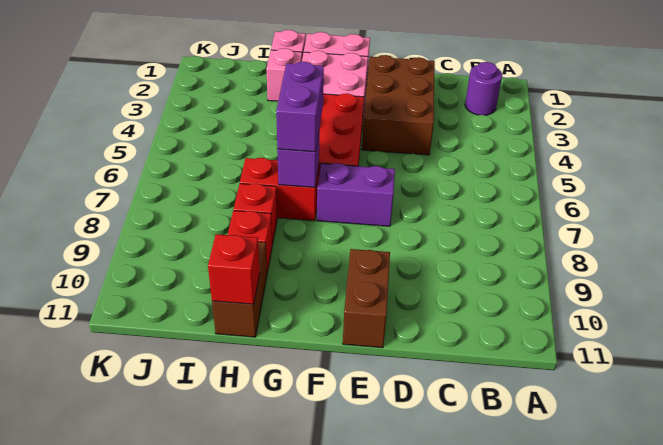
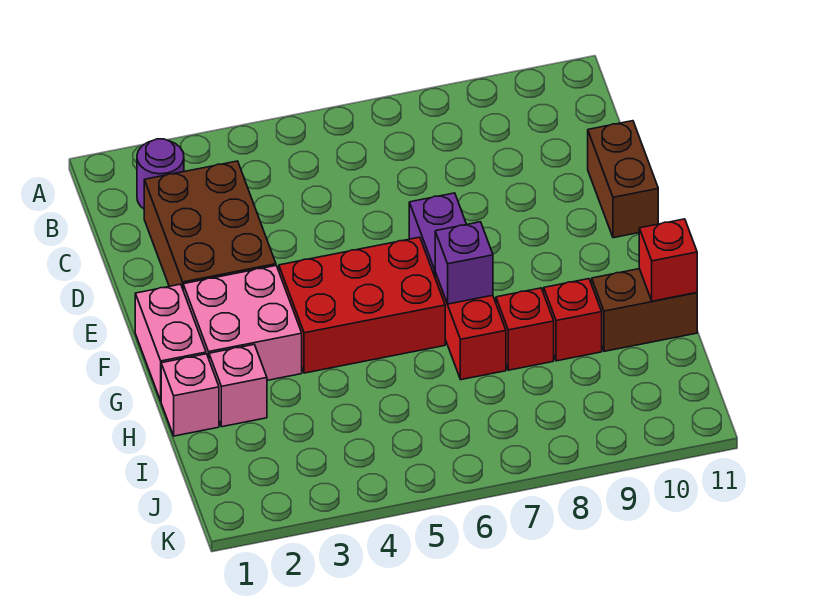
brown 2x3 brick [362,55,435,155] -> brown 2x3 brick turned to [144,161,276,288]
brown 1x2 brick [343,249,390,348] -> brown 1x2 brick turned to [588,121,658,238]
purple 1x2 brick [276,62,324,152] -> none

